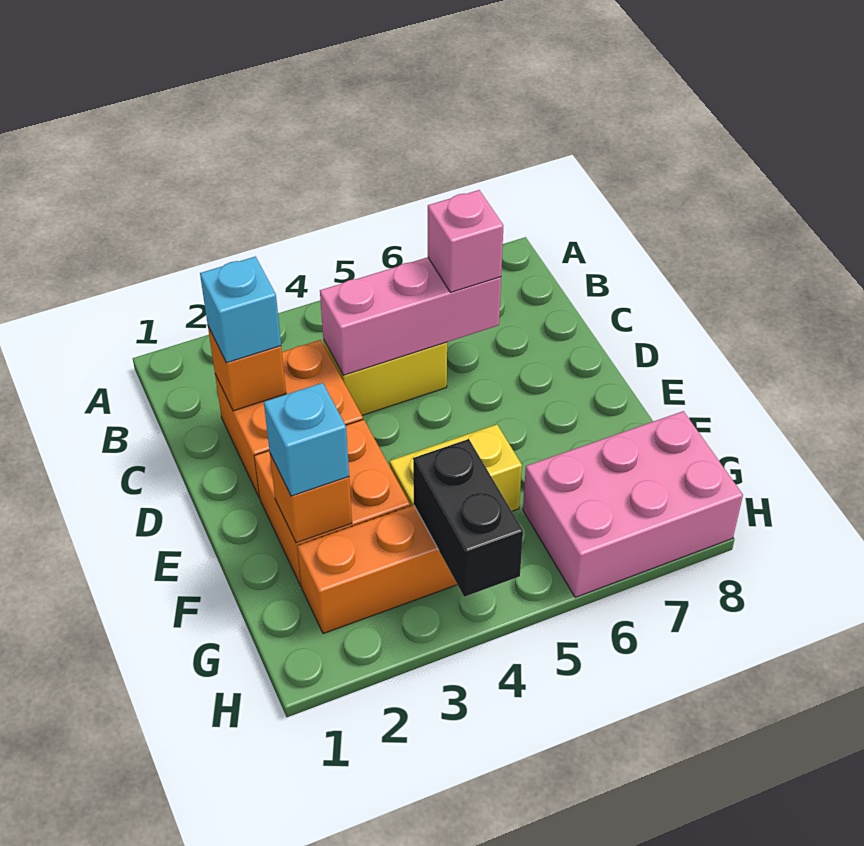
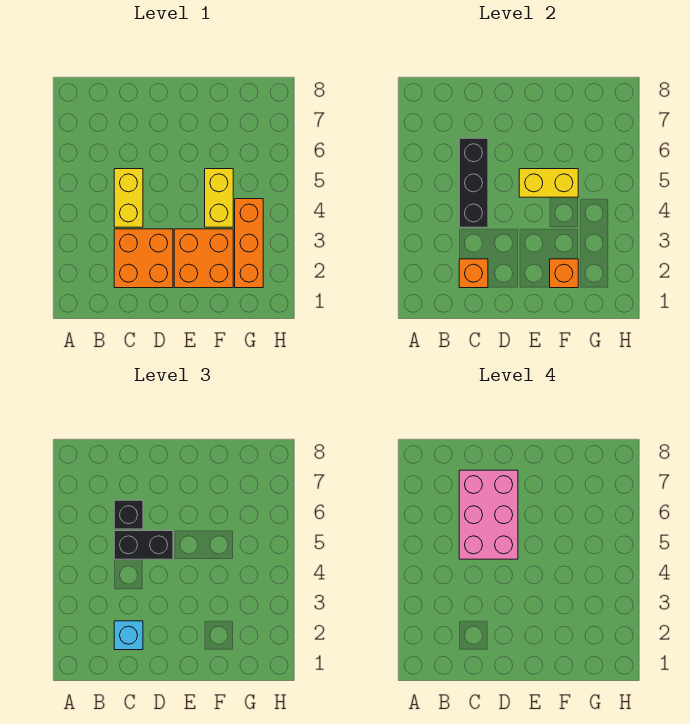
pink 1x3 brick [320,257,501,375] -> black 1x3 brick [459,138,488,227]
pink 1x1 brick [428,190,504,292] -> black 1x1 brick [114,500,143,529]
none -> yellow 1x2 brick [519,169,578,197]
cyan 1x1 brick [264,383,349,496] -> none
black 1x2 brick [413,439,523,597] -> black 1x2 brick moved to [114,531,173,559]
pink 2x3 brick [523,411,743,597] -> pink 2x3 brick moved to [459,470,518,559]

